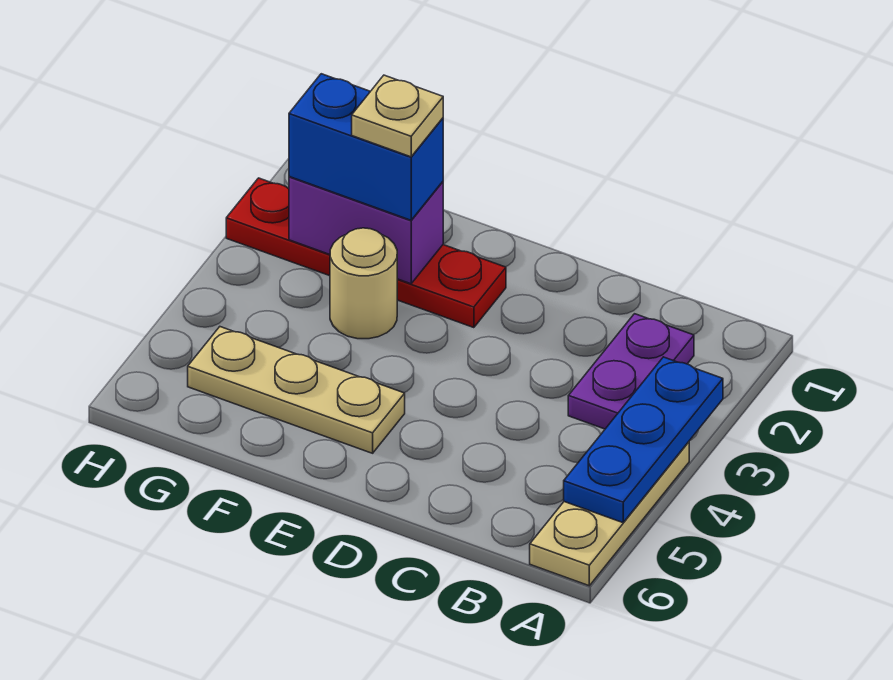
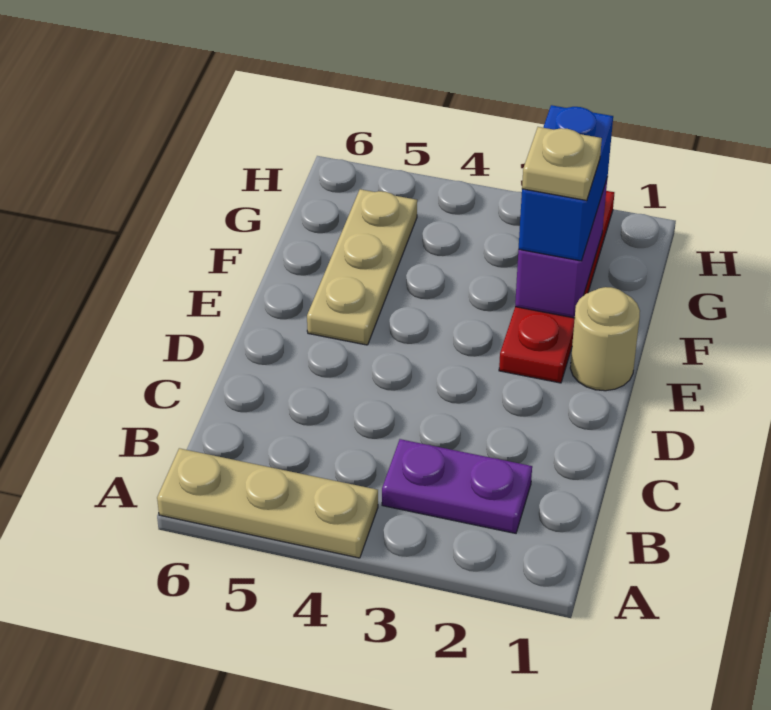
blue 1x3 plate [564,357,723,523] -> none
tan 1x1 round brick [330,228,397,339] -> tan 1x1 round brick moved to [570,287,640,391]

